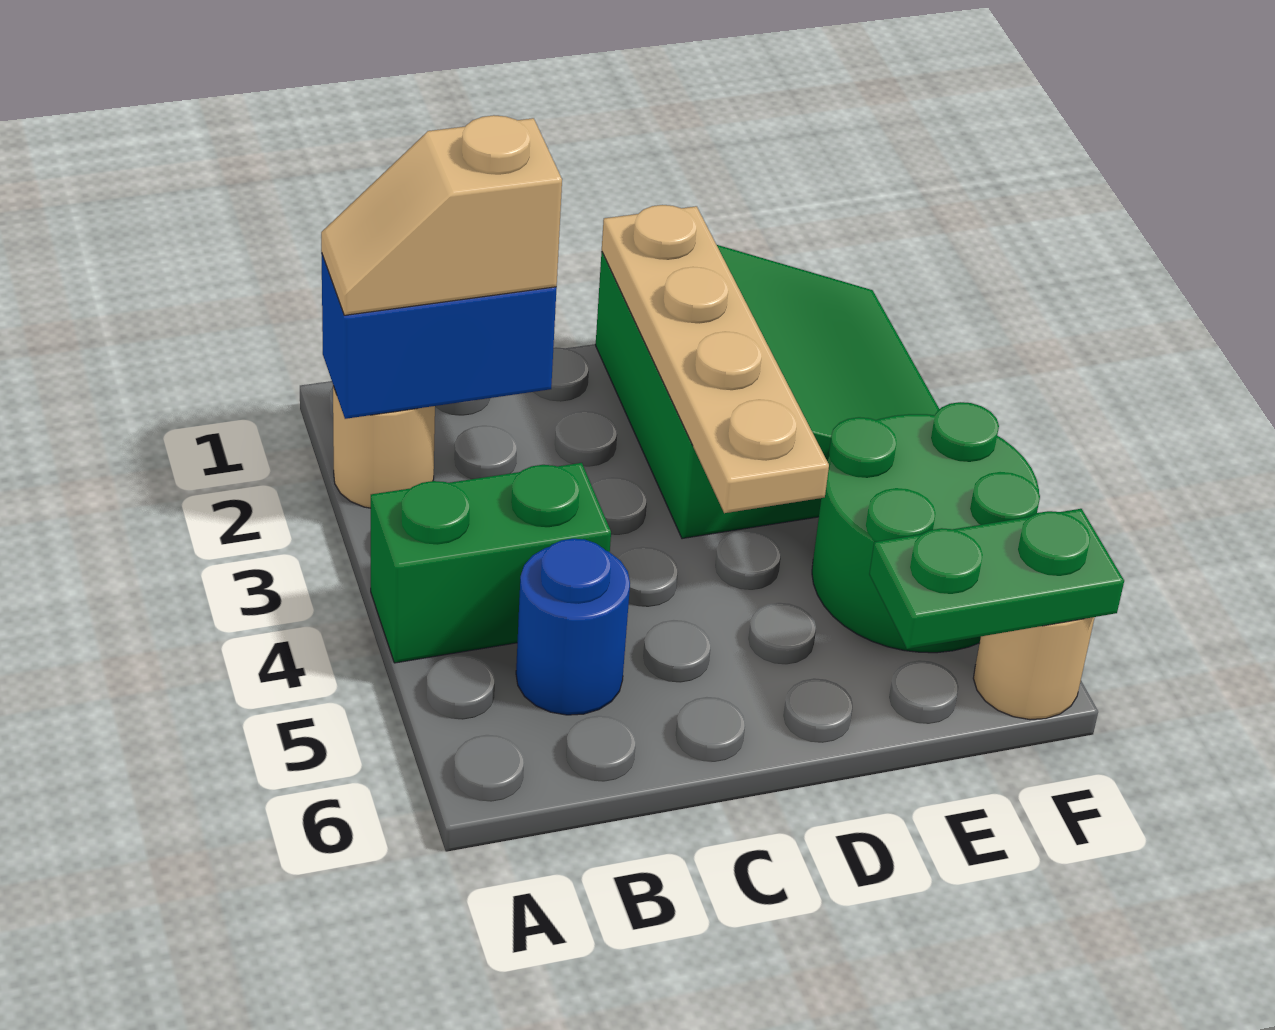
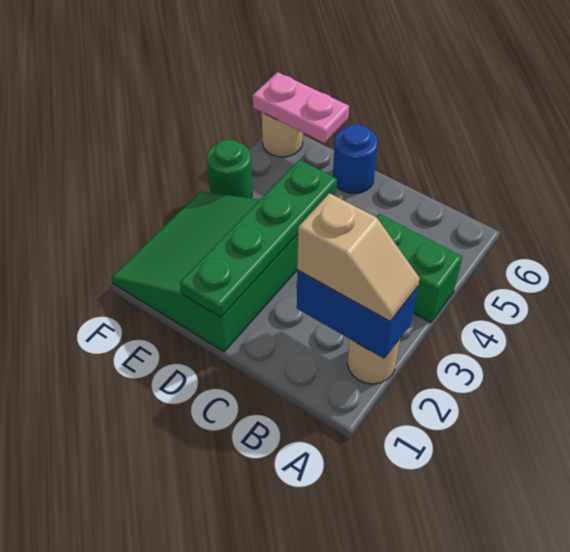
blue 1x1 round brick [516,539,630,715] -> blue 1x1 round brick moved to [333,124,378,194]
tan 1x4 plate [602,205,829,513] -> green 1x4 plate [180,160,337,317]
green 2x2 round brick [812,402,1040,653] -> green 1x1 round brick [207,140,252,198]
green 1x2 plate [869,509,1124,649] -> pink 1x2 plate [253,72,349,143]

